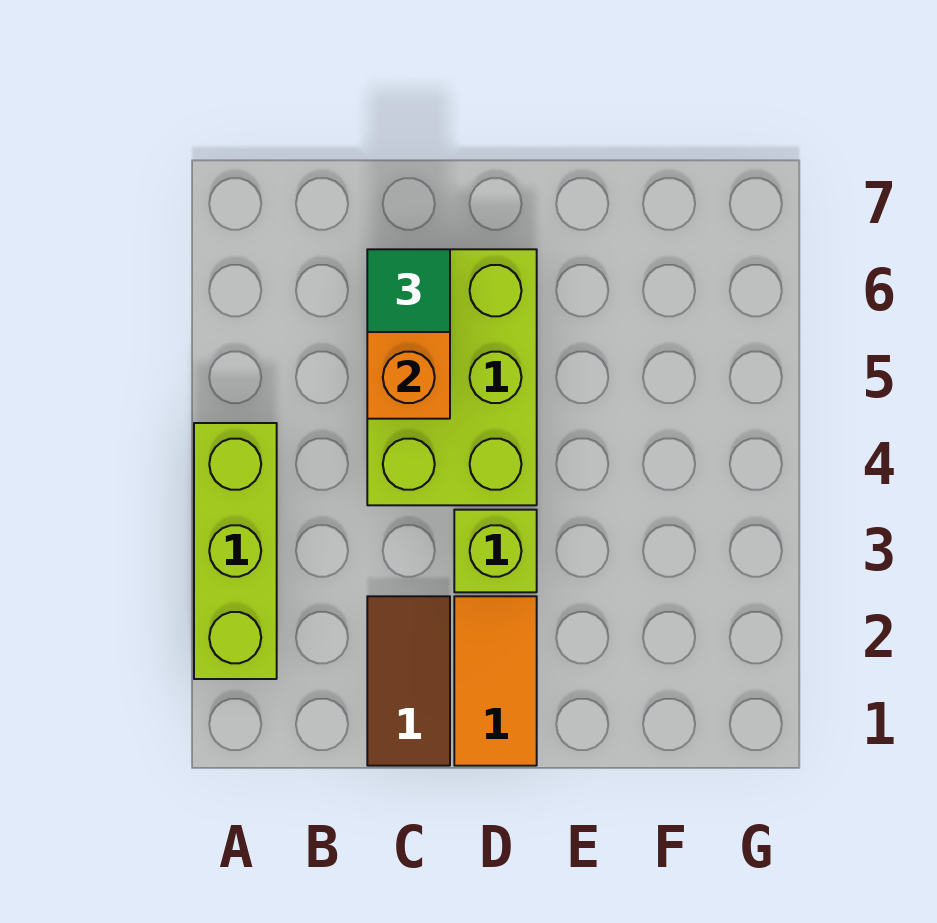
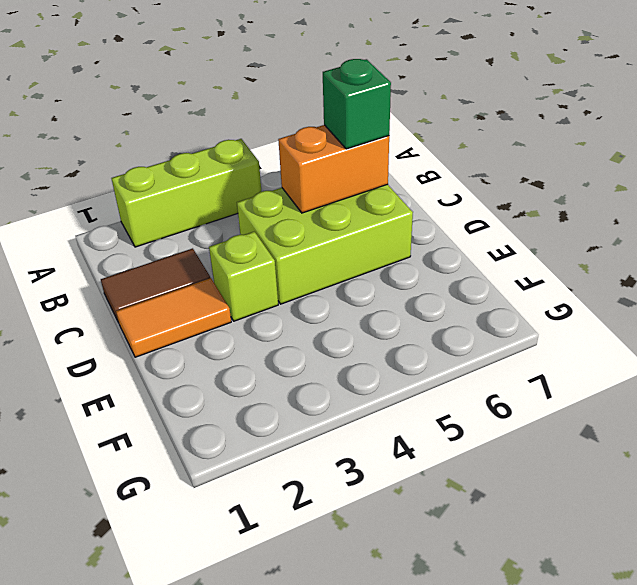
green 1x1 tile [367,249,450,332] -> green 1x1 brick [323,59,391,149]

